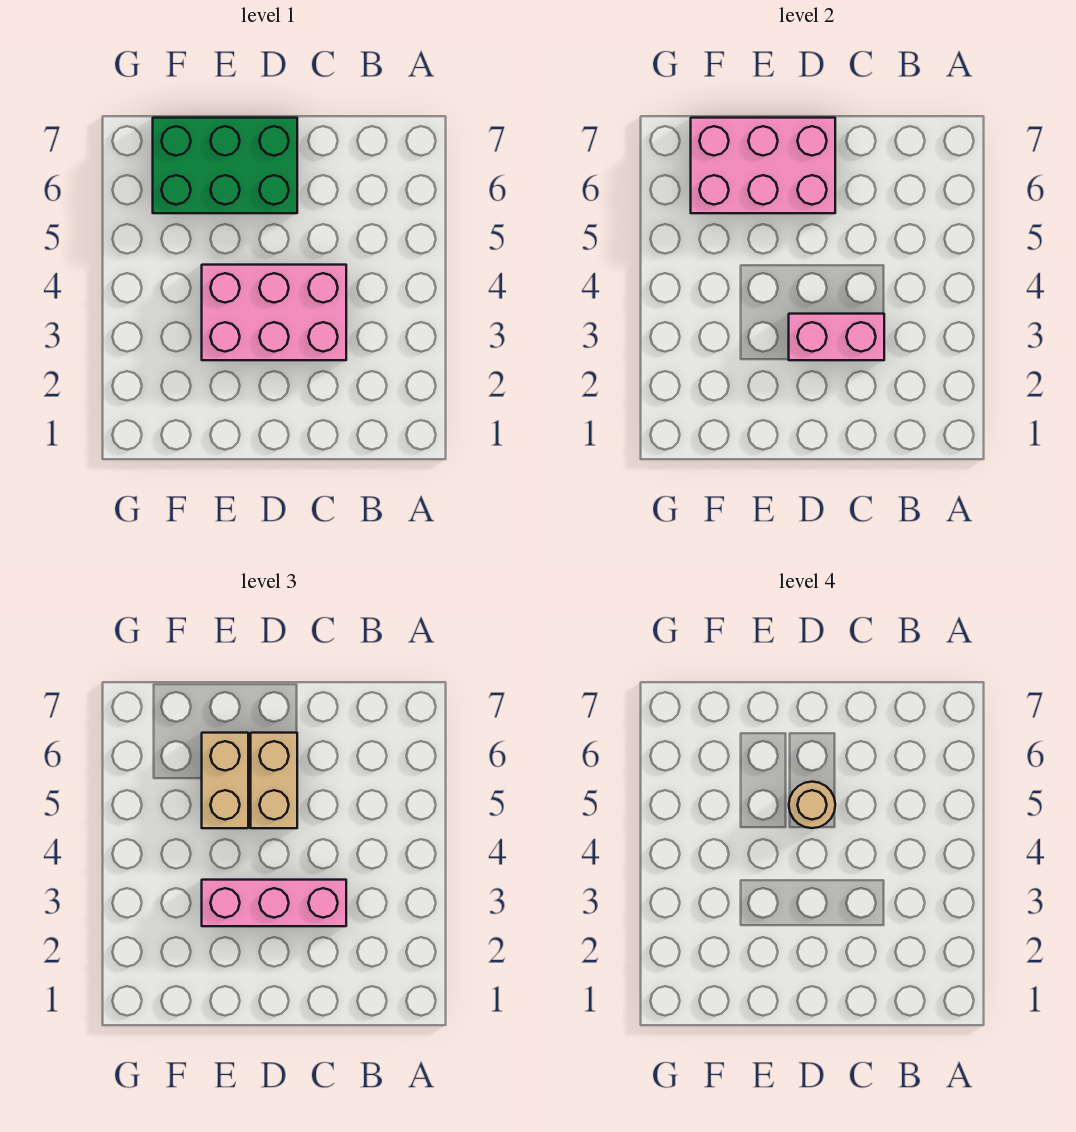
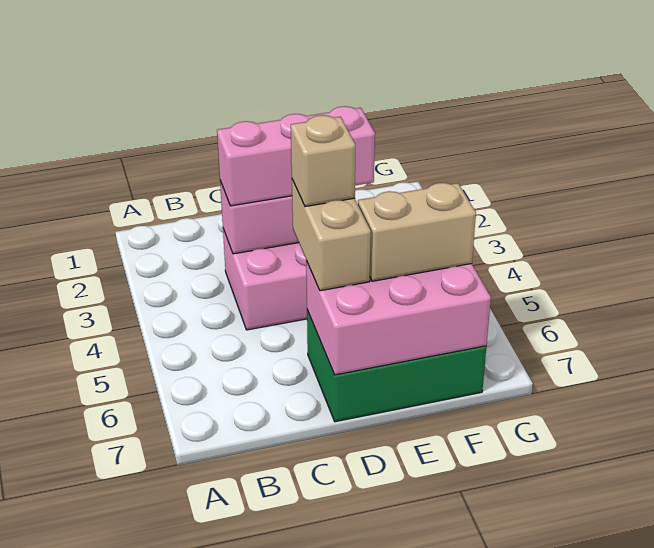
tan 1x1 round brick [789,782,835,828] -> tan 1x1 brick [291,115,355,207]
tan 1x2 brick [202,733,248,828] -> tan 1x2 brick turned to [358,183,476,281]

